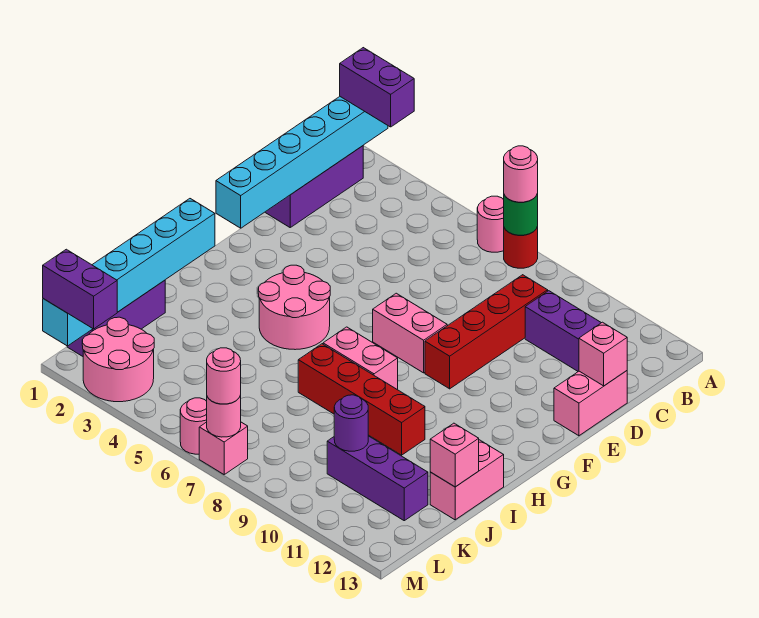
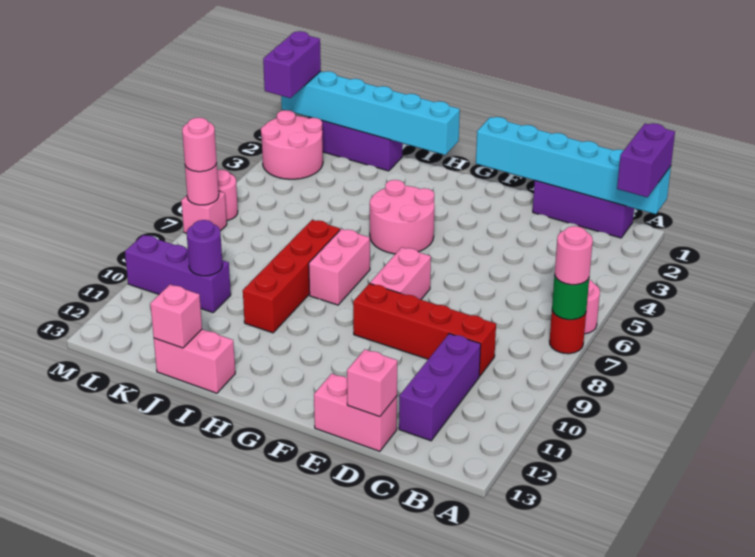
purple 1x3 brick [327,436,428,521] -> purple 1x3 brick turned to [125,235,231,313]

